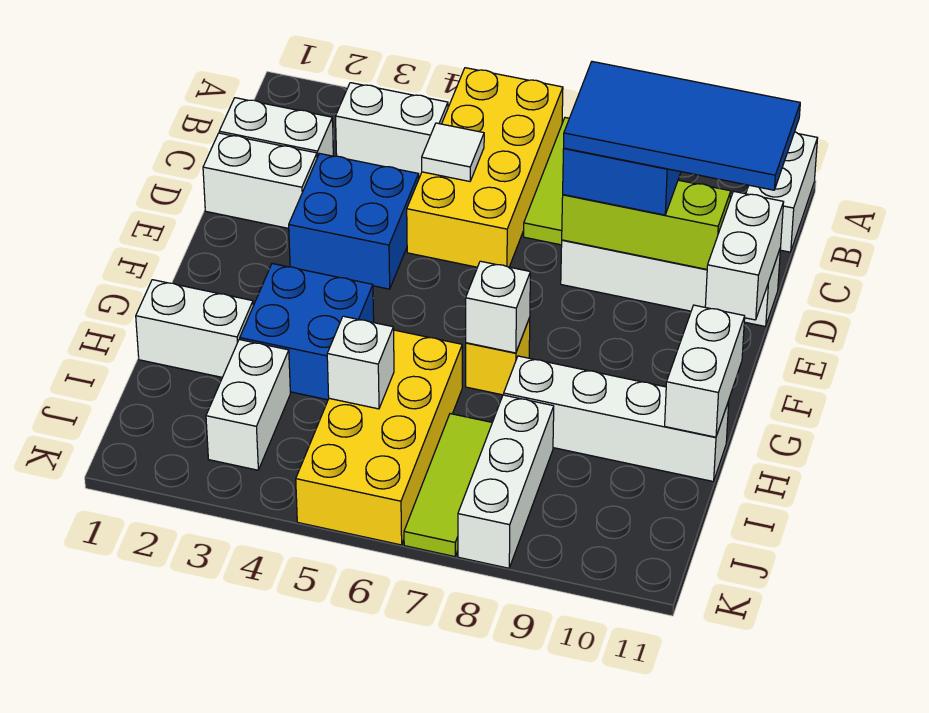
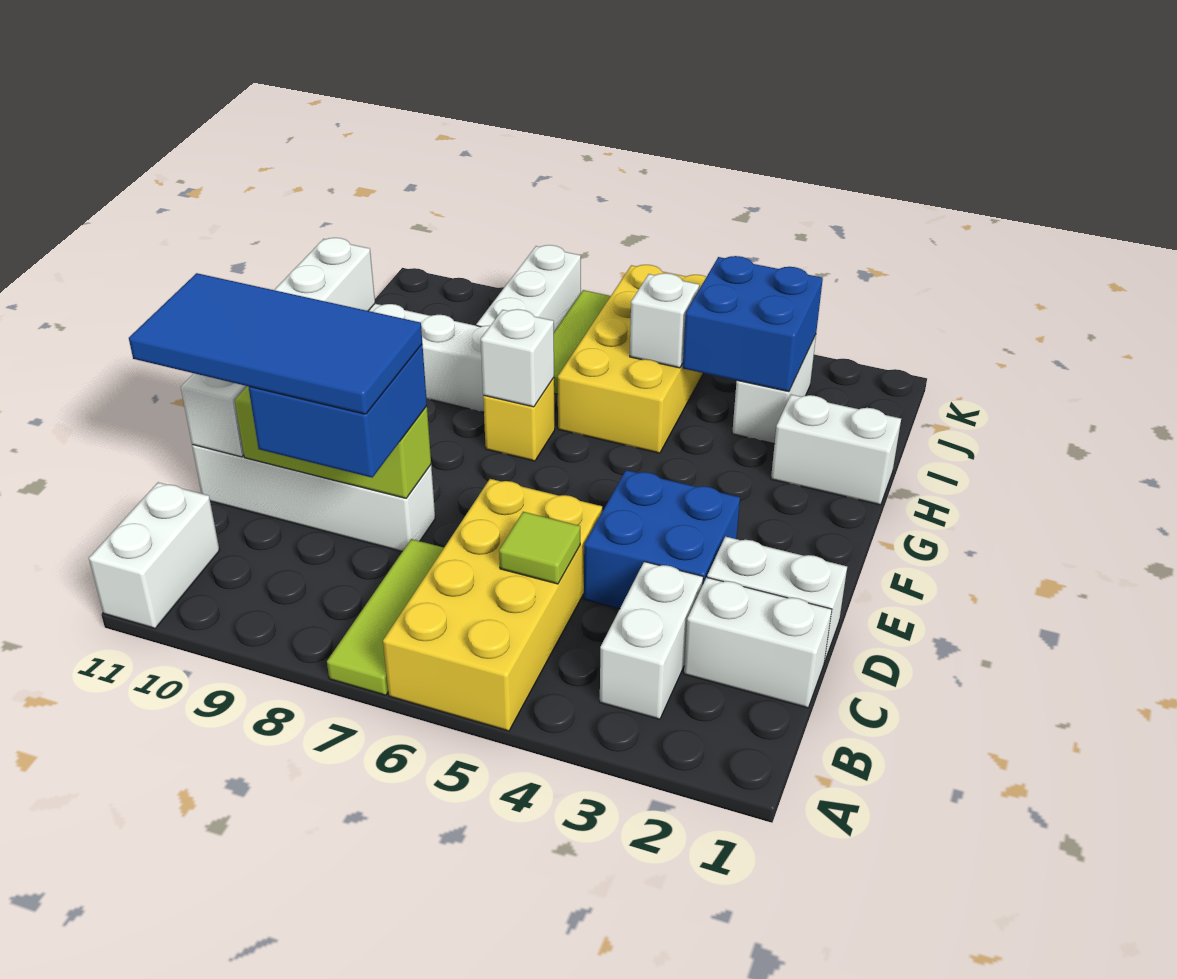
white 1x2 brick [336,83,448,177] -> white 1x2 brick turned to [600,562,703,719]
white 1x1 tile [422,123,484,181] -> lime 1x1 tile [499,512,580,584]
blue 2x2 brick [240,264,374,400] -> blue 2x2 brick moved to [683,256,823,392]

